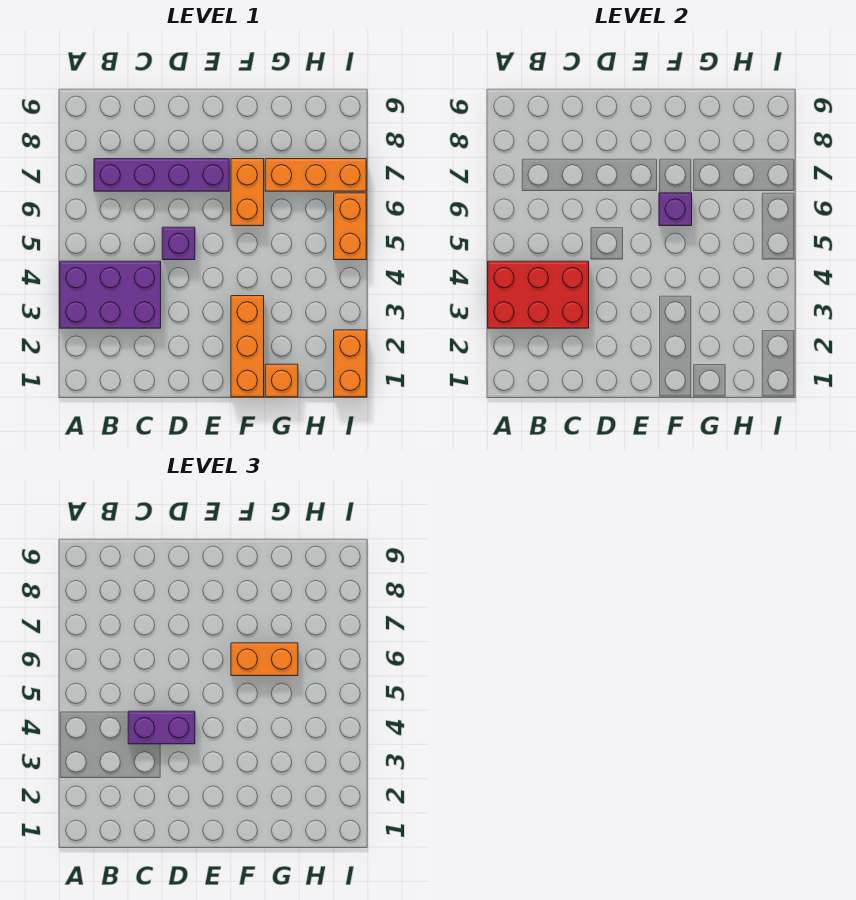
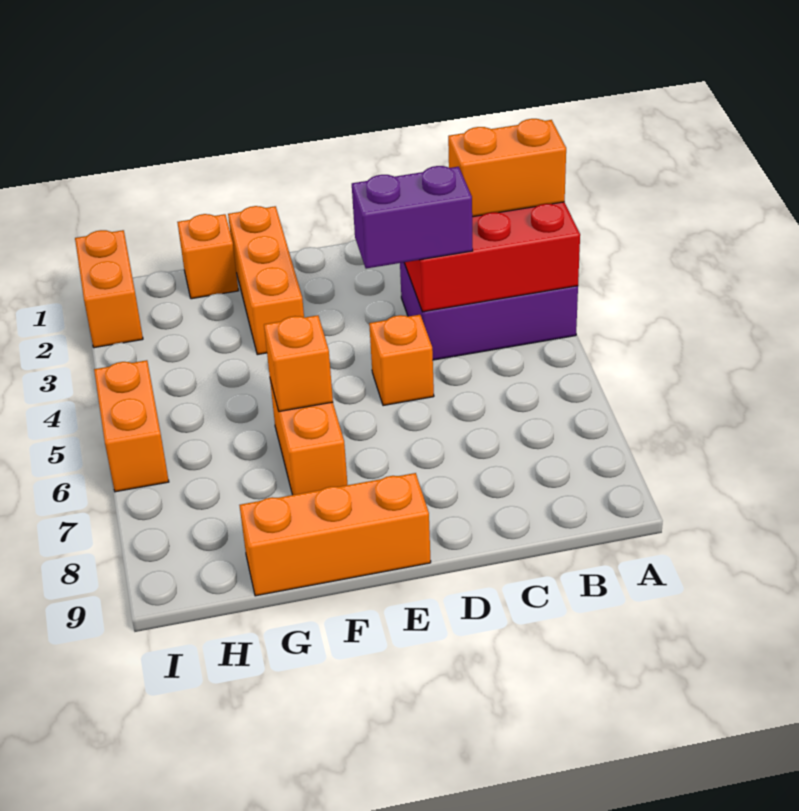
purple 1x4 brick [94,159,229,191] -> none
purple 1x1 brick [162,227,195,260] -> orange 1x1 brick [369,315,434,406]
purple 1x1 brick [659,193,692,226] -> orange 1x1 brick [264,315,333,412]
orange 1x2 brick [231,643,298,676] -> orange 1x2 brick moved to [448,119,566,217]
orange 1x3 brick [265,159,366,191] -> orange 1x3 brick moved to [239,473,431,596]

